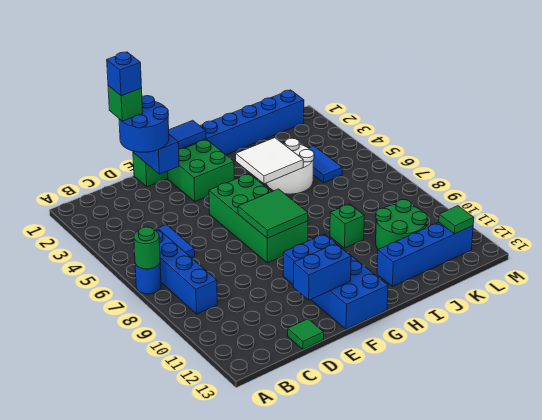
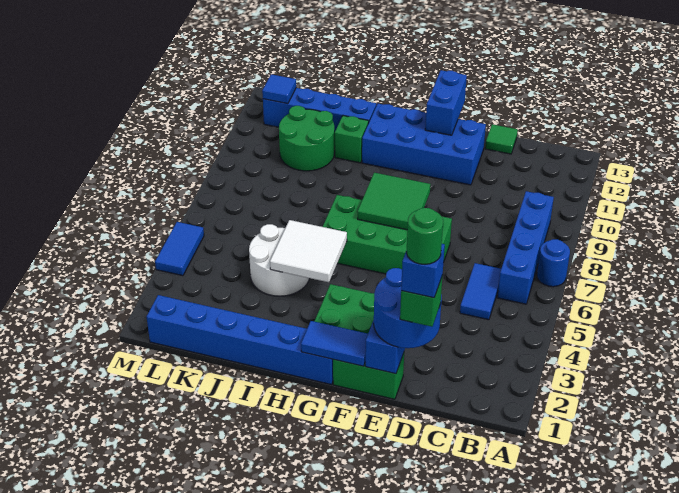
green 1x1 round brick [134,227,160,269] -> green 1x1 round brick moved to [407,208,443,264]
blue 1x2 brick [293,244,351,300] -> blue 1x2 brick turned to [425,70,467,135]
green 2x4 brick [209,174,308,263] -> green 2x4 brick turned to [323,195,452,274]
blue 2x4 brick [283,234,388,329] -> blue 2x4 brick turned to [362,104,486,185]
green 1x1 brick [330,204,364,248] -> green 1x1 brick moved to [335,116,369,163]
blue 1x2 tile [309,146,342,183] -> blue 1x2 tile moved to [155,222,204,276]
green 1x1 tile [439,206,474,234] -> blue 1x1 tile [262,74,296,104]

